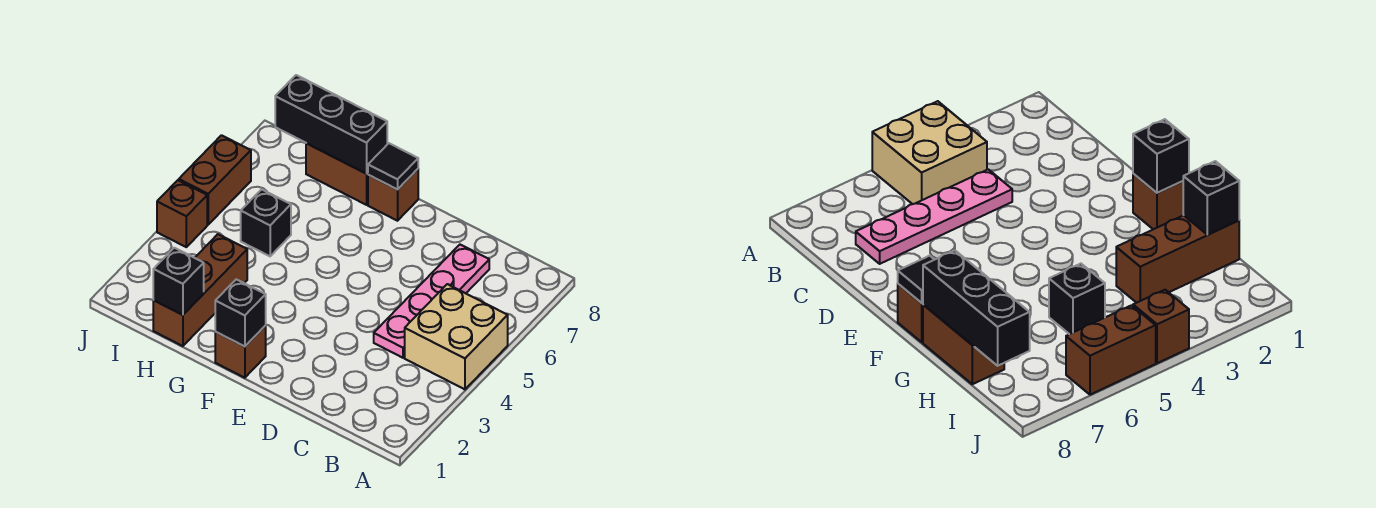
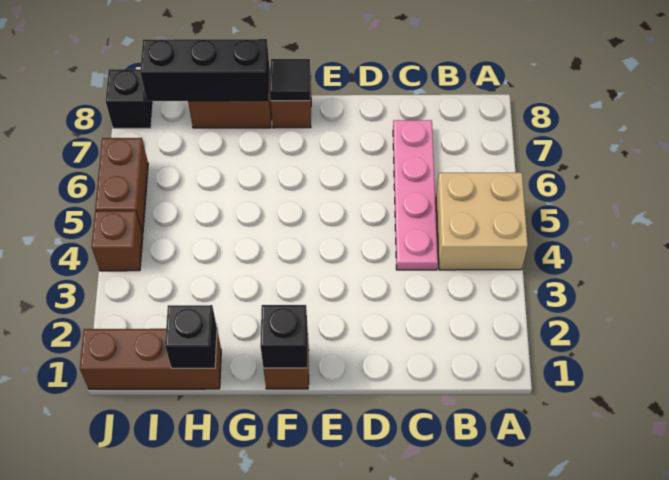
brown 1x3 brick [153,234,247,346] -> brown 1x3 brick turned to [80,329,221,389]
black 1x1 brick [241,189,291,256] -> black 1x1 brick moved to [106,69,153,128]

